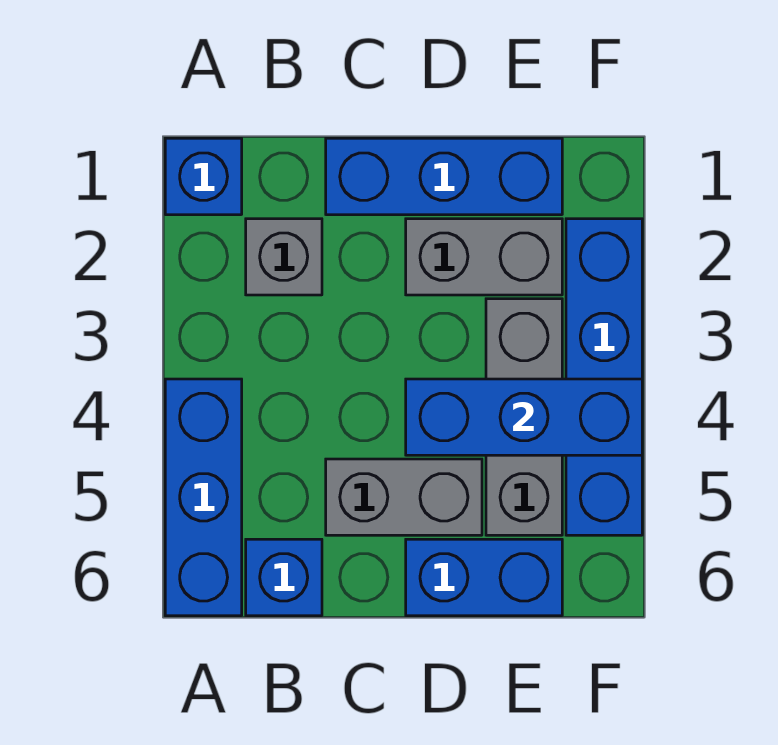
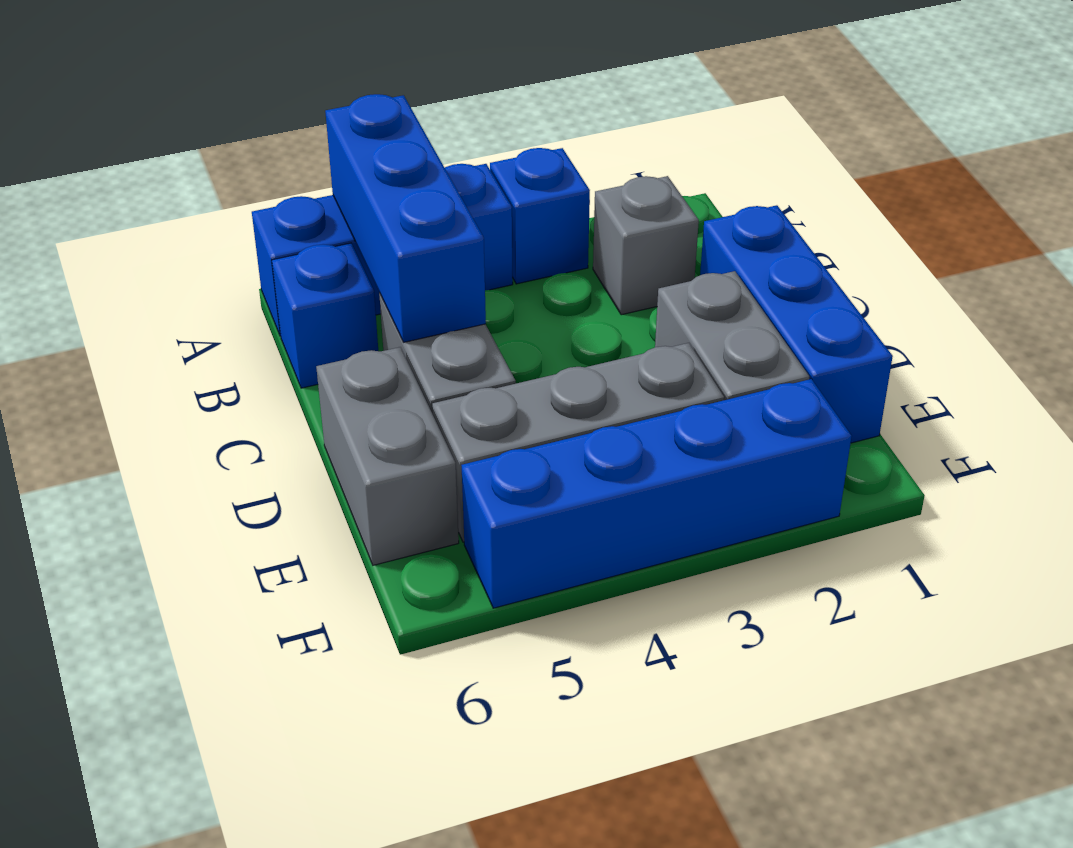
blue 1x1 brick [165,138,242,215] -> blue 1x1 brick moved to [490,148,590,284]
blue 1x3 brick [406,379,642,455] -> blue 1x3 brick moved to [325,94,486,342]
blue 1x2 brick [406,539,562,616] -> grey 1x2 brick [316,347,459,565]

